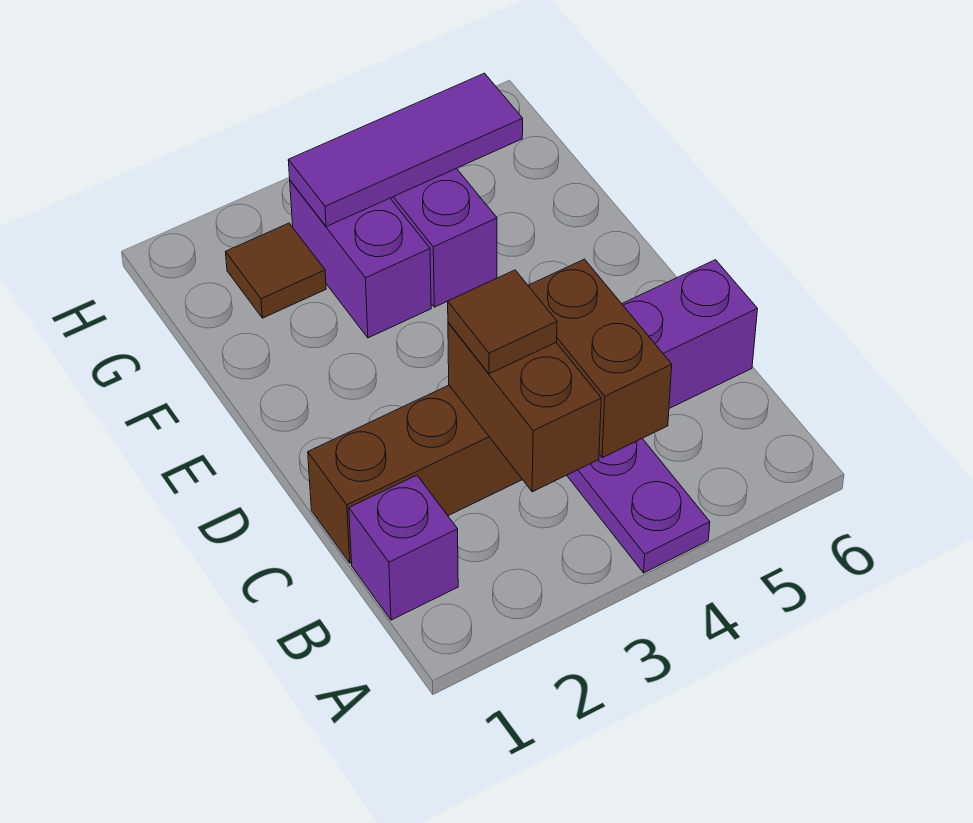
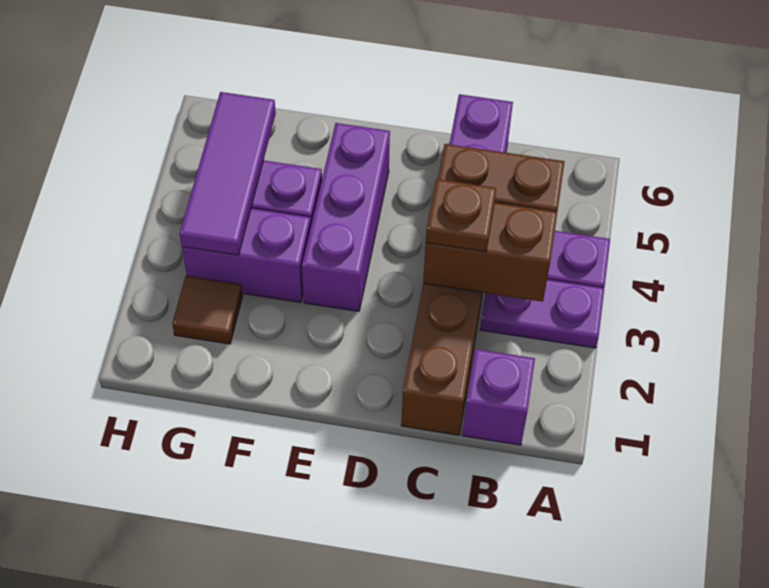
none -> purple 1x2 plate [480,279,604,348]
brown 1x1 tile [448,270,557,374] -> brown 1x1 plate [426,179,496,252]
none -> purple 1x3 brick [302,123,390,311]

